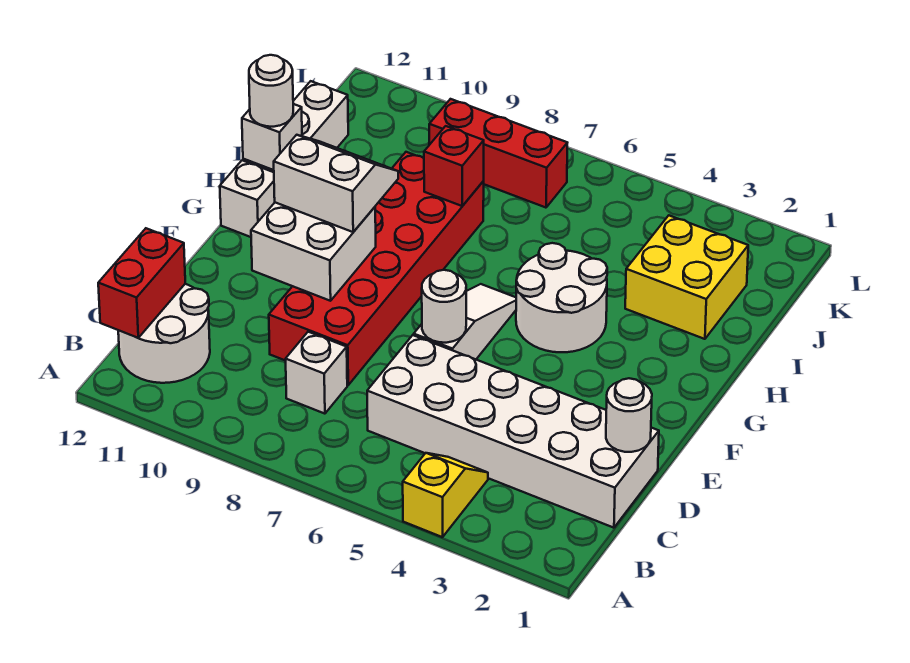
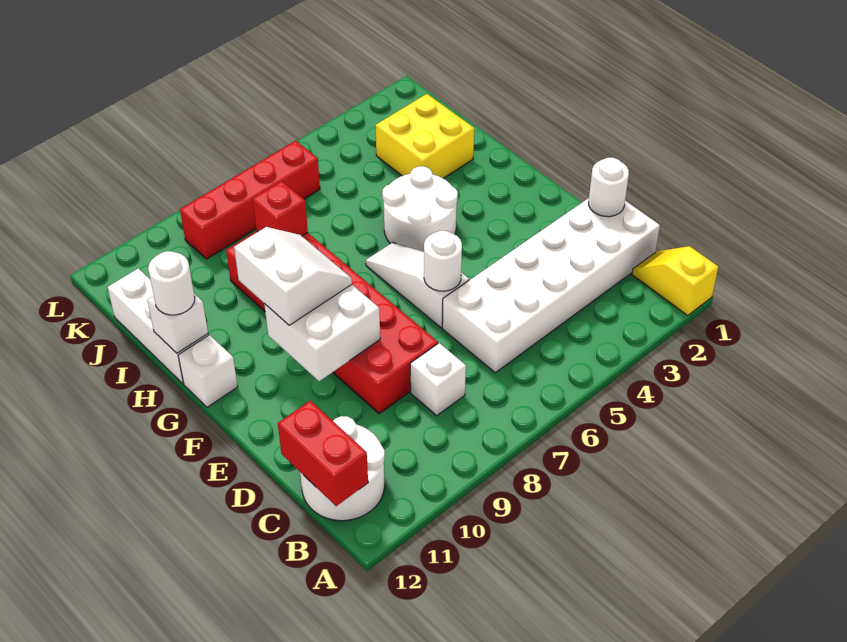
yellow 1x2 slope [403,453,488,537] -> yellow 1x2 slope moved to [632,246,718,316]
white 2x2 slope [274,135,398,232] -> white 2x2 slope turned to [234,227,352,325]
red 1x3 brick [429,99,567,208] -> red 1x4 brick [180,141,320,259]

